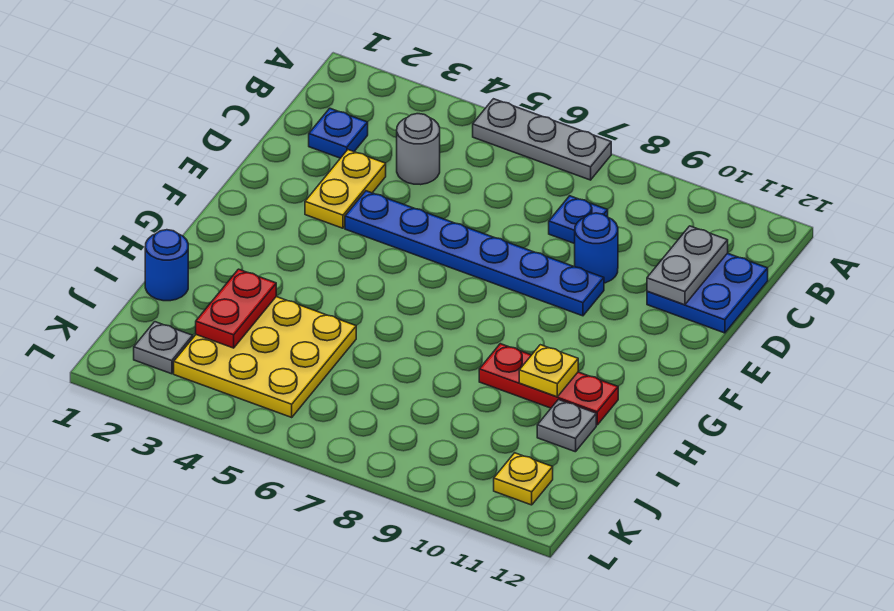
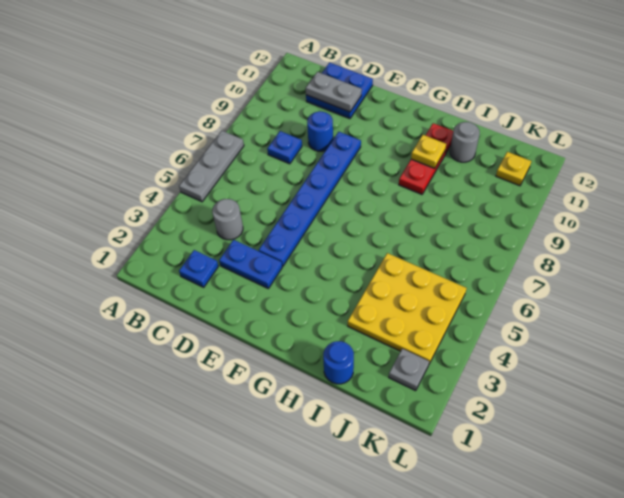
yellow 1x2 plate [305,150,386,228] -> blue 1x2 plate [219,240,282,288]
red 1x2 plate [196,269,276,348] -> none
grey 1x1 plate [537,400,596,452] -> grey 1x1 round brick [450,122,480,162]

